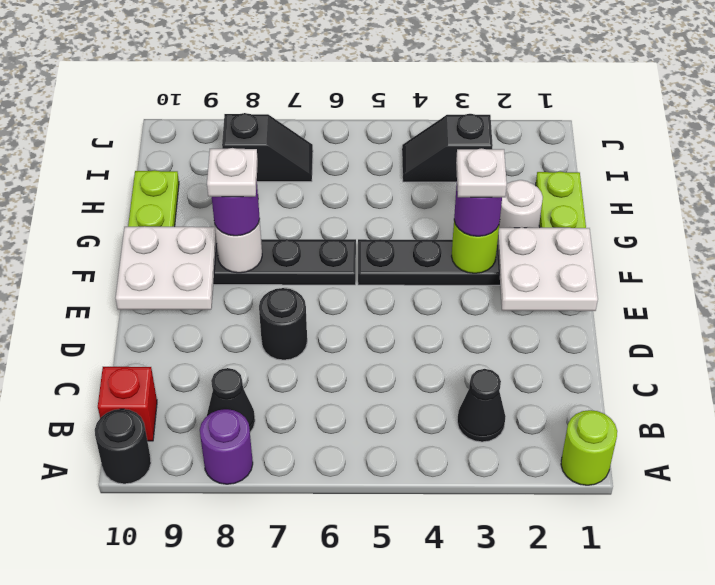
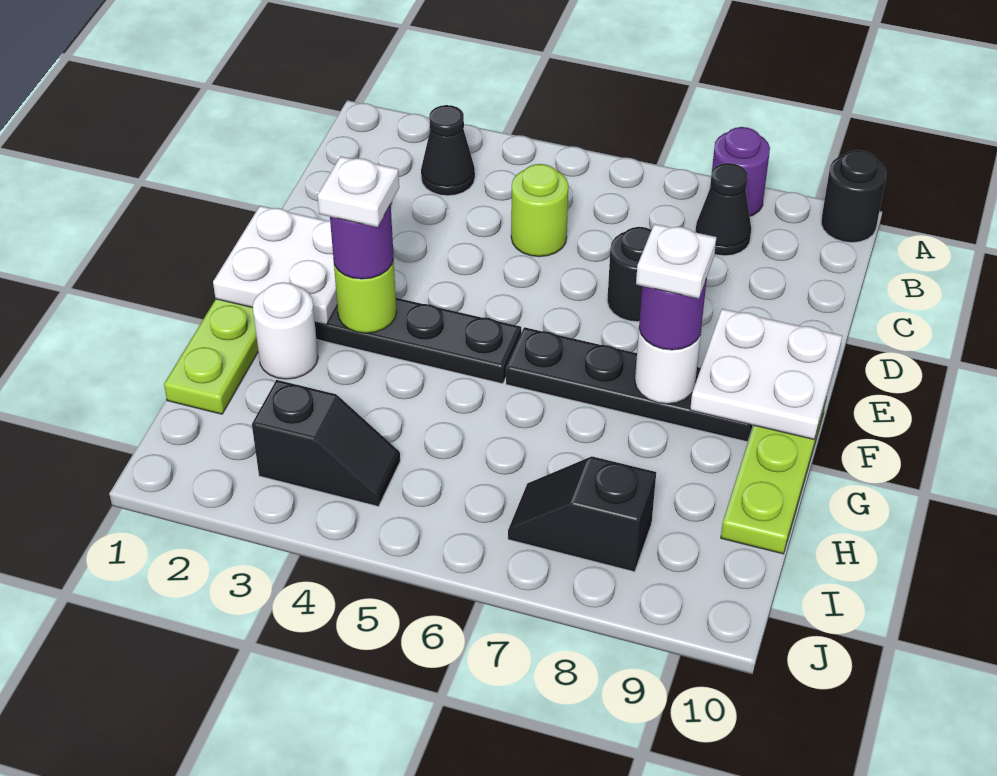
lime 1x1 round brick [561,410,617,485] -> lime 1x1 round brick moved to [511,164,568,257]
red 1x1 brick [98,367,157,441] -> none

